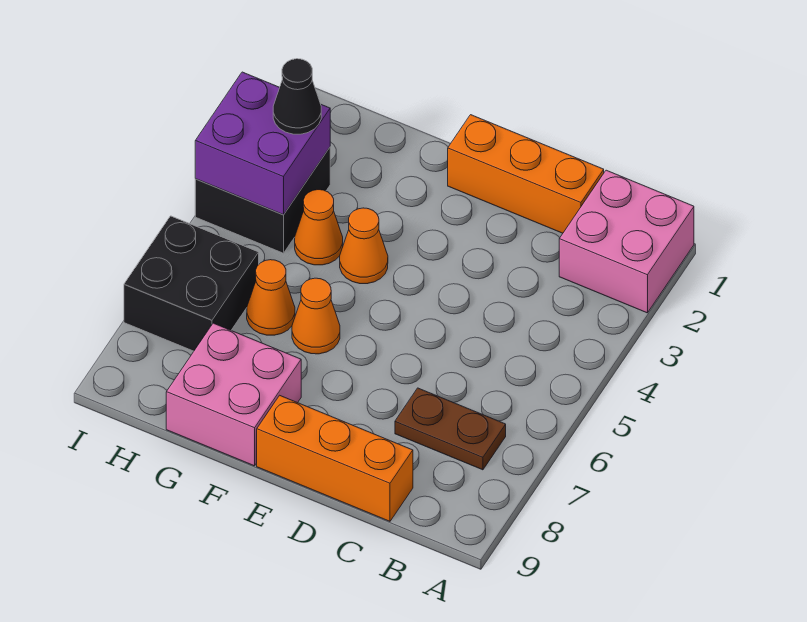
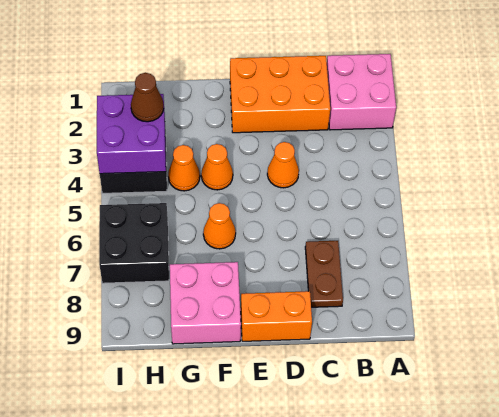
brown 1x2 plate [395,388,506,470] -> brown 1x2 plate turned to [305,241,343,307]
orange 1x3 brick [448,115,604,233] -> orange 2x3 brick [230,56,330,133]
orange 1x3 brick [257,395,413,521] -> orange 1x2 brick [241,291,312,341]
orange 1x1 cone [247,260,295,335] -> orange 1x1 cone moved to [267,142,299,188]
black 1x1 cone [273,59,321,134] -> brown 1x1 cone [131,73,164,122]

